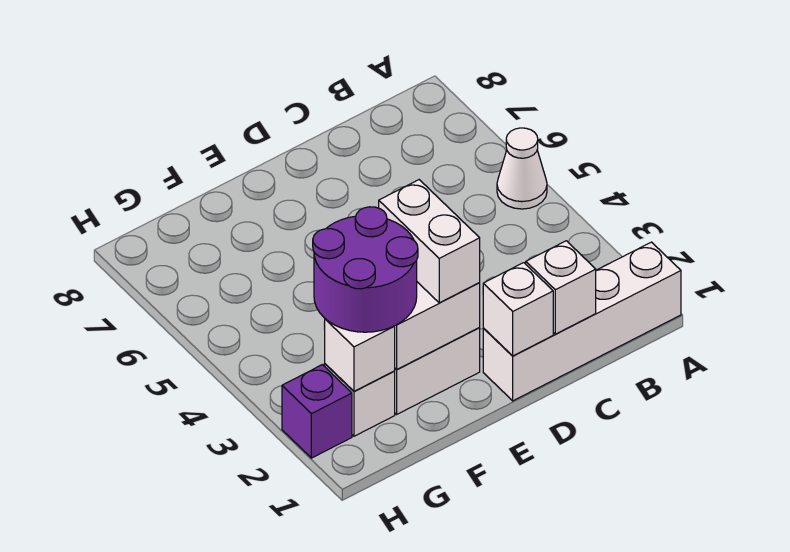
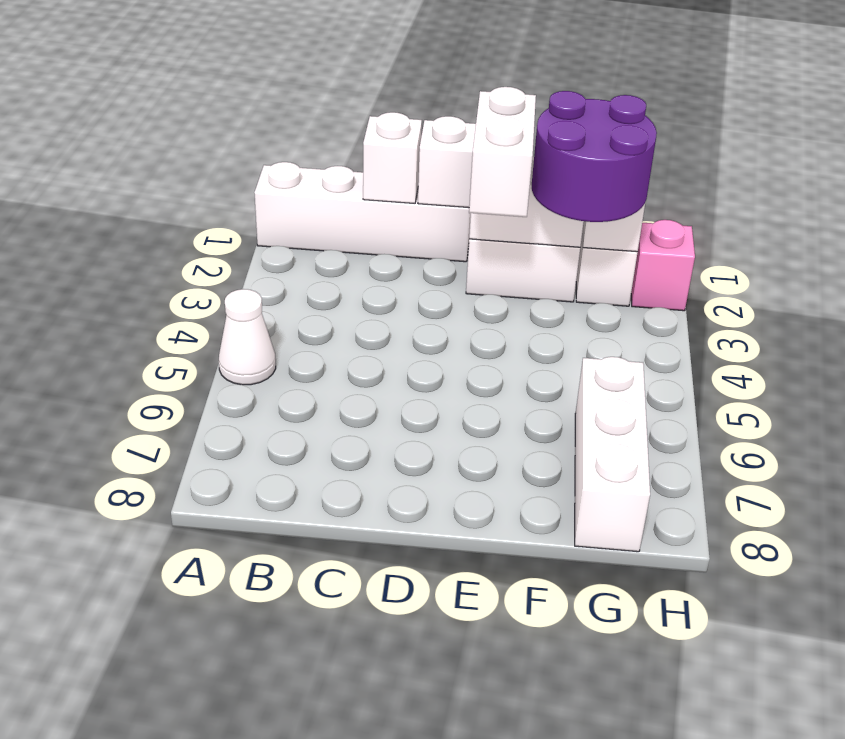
none -> white 1x3 brick [575,357,650,552]
purple 1x1 brick [282,365,352,458] -> pink 1x1 brick [631,220,695,311]

